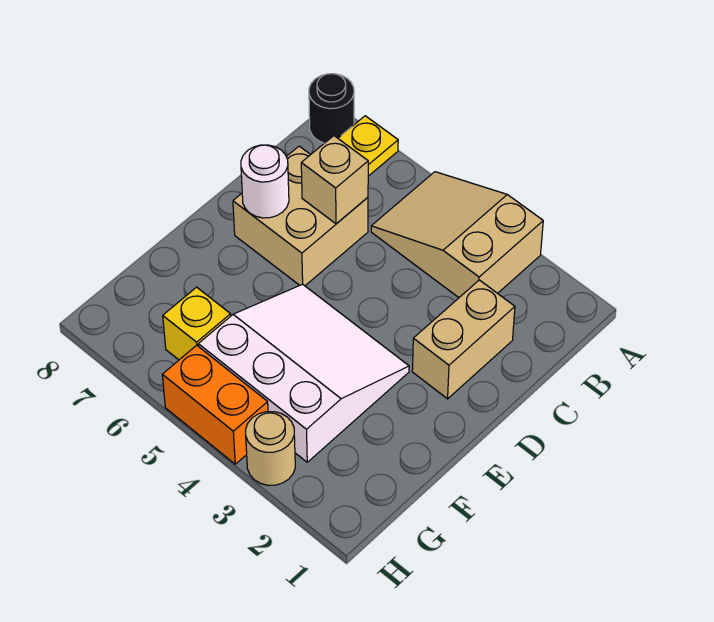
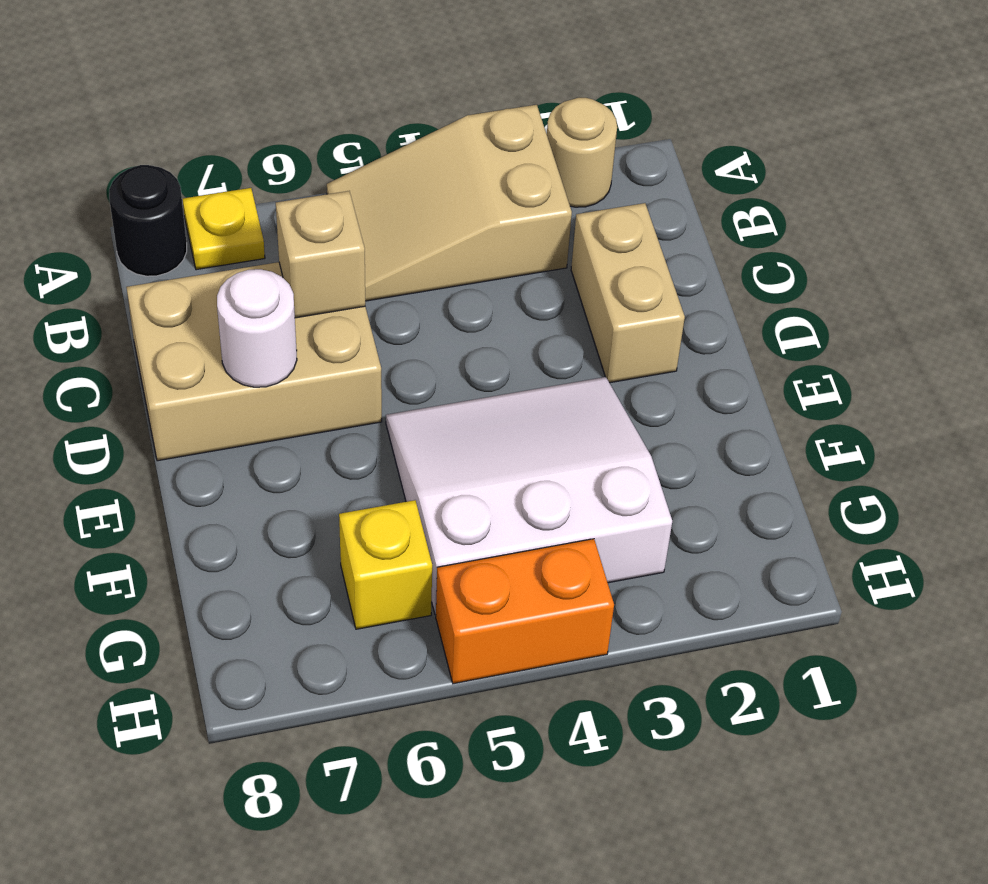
tan 2x2 brick [233,146,368,286] -> tan 2x3 brick [126,262,382,461]
tan 1x1 round brick [246,412,295,485] -> tan 1x1 round brick moved to [547,98,617,207]

